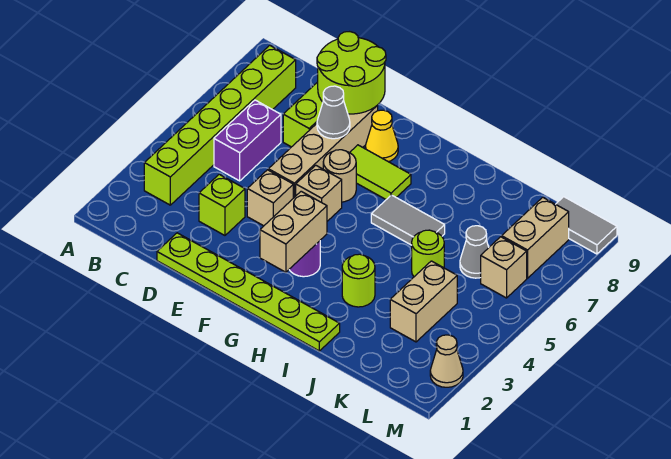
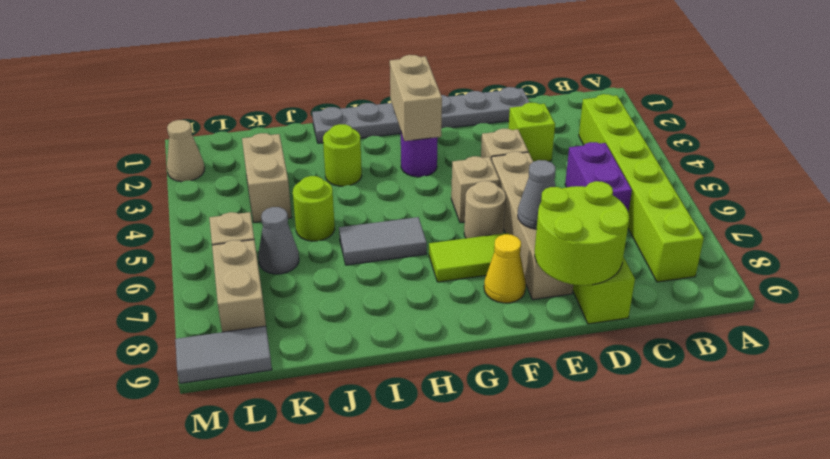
lime 1x6 plate [157,233,340,351] -> grey 1x6 plate [312,87,529,143]

